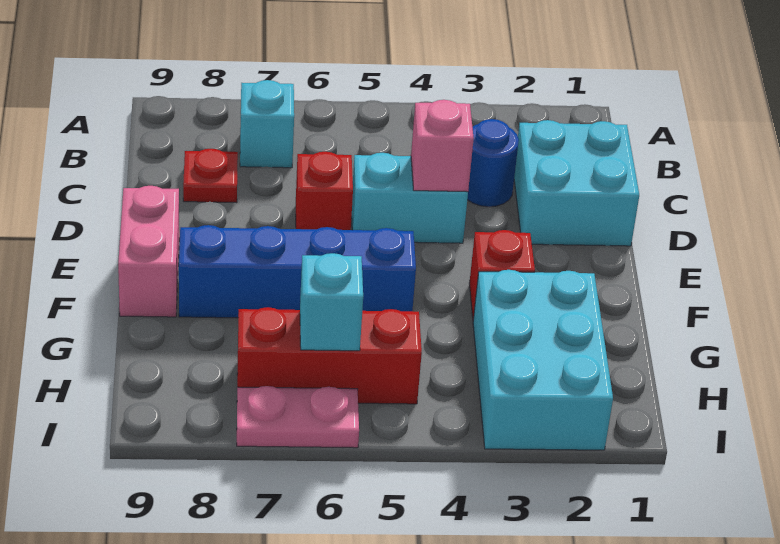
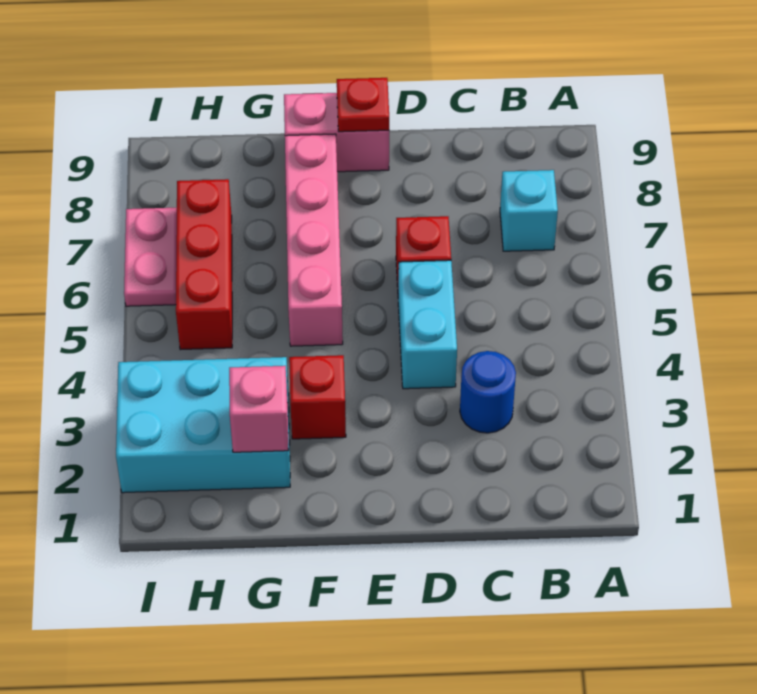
cyan 2x2 brick [514,120,639,246] -> none
red 1x1 plate [183,149,238,203] -> red 1x1 plate moved to [337,78,389,132]
pink 1x1 brick [411,100,474,192] -> pink 1x1 brick moved to [229,366,289,452]
blue 1x4 brick [179,225,416,318] -> pink 1x4 brick [285,134,343,346]
cyan 1x1 brick [300,253,363,351] -> none

